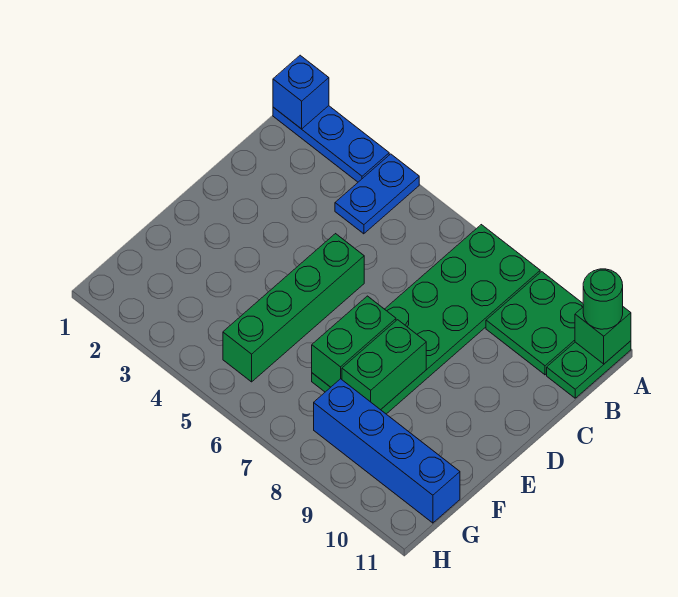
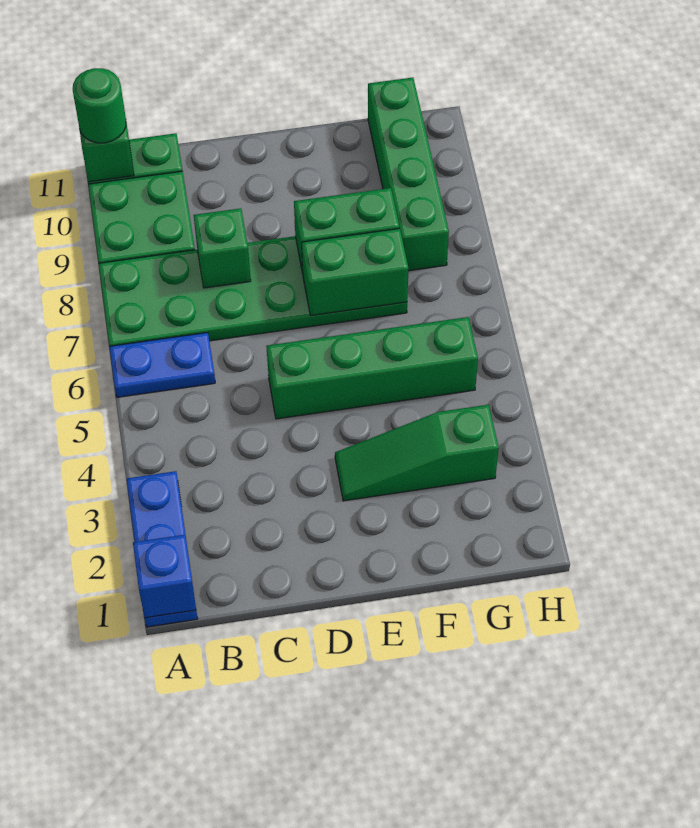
blue 1x2 plate [335,154,419,234] -> blue 1x2 plate moved to [109,333,215,397]
none -> green 1x1 brick [194,208,251,288]
none -> green 1x3 slope [335,405,499,501]
blue 1x4 brick [314,379,460,523] -> green 1x4 brick [368,78,449,271]

